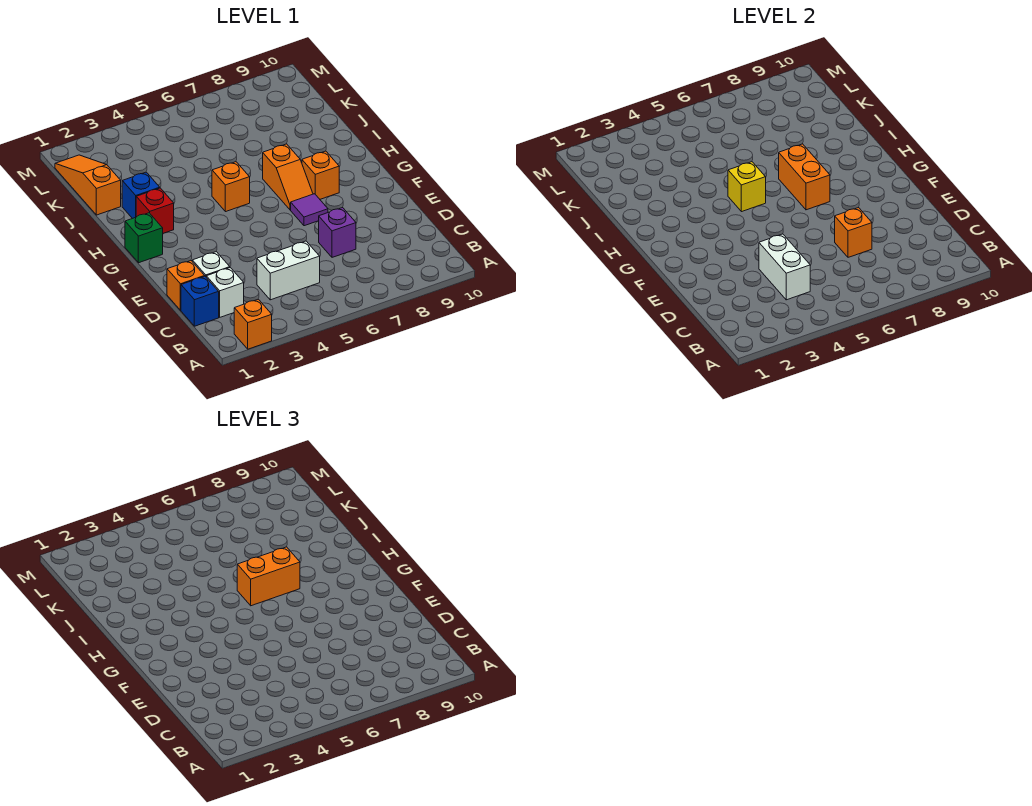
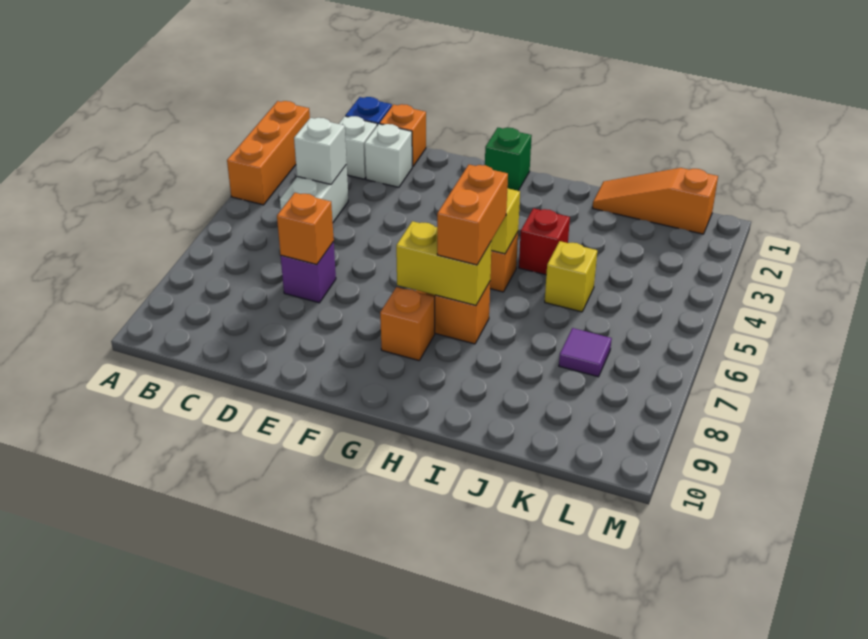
orange 1x1 brick [234,299,272,349] -> orange 1x3 brick [227,101,310,205]
white 1x2 brick [759,234,810,300] -> white 1x1 brick [294,118,347,184]
purple 1x1 tile [291,194,328,226] -> purple 1x1 tile moved to [559,328,612,377]
orange 1x2 brick [779,144,830,210] -> yellow 1x2 brick [396,221,492,305]
red 1x1 brick [136,188,174,233] -> red 1x1 brick moved to [519,208,570,275]
blue 1x1 brick [122,172,160,219] -> none
orange 1x3 slope [55,155,121,215] -> orange 1x3 slope turned to [593,168,718,234]
none -> yellow 1x1 brick [545,241,597,312]

